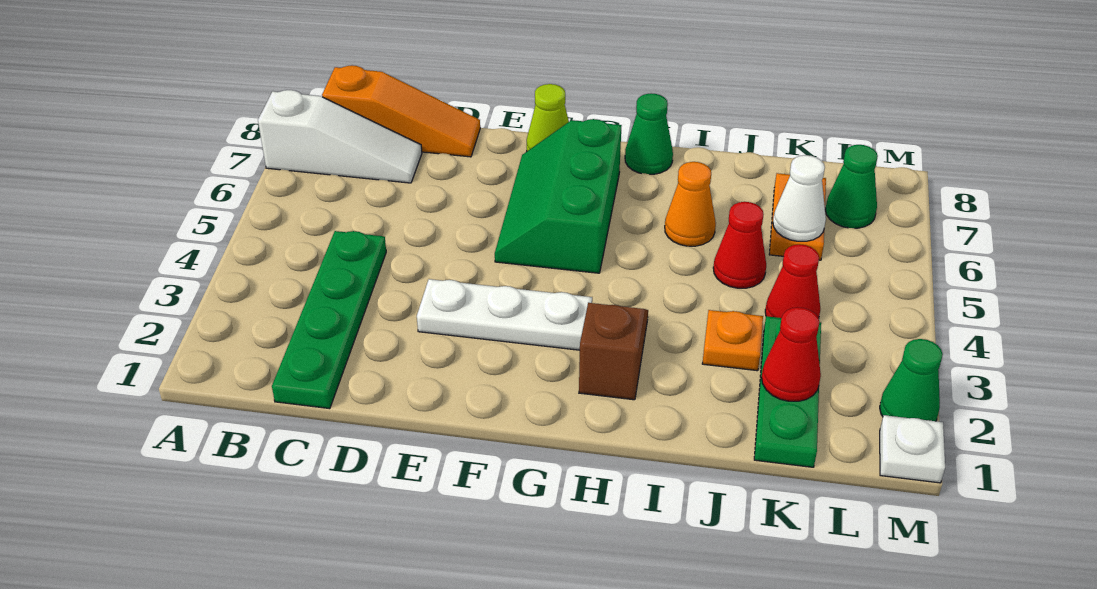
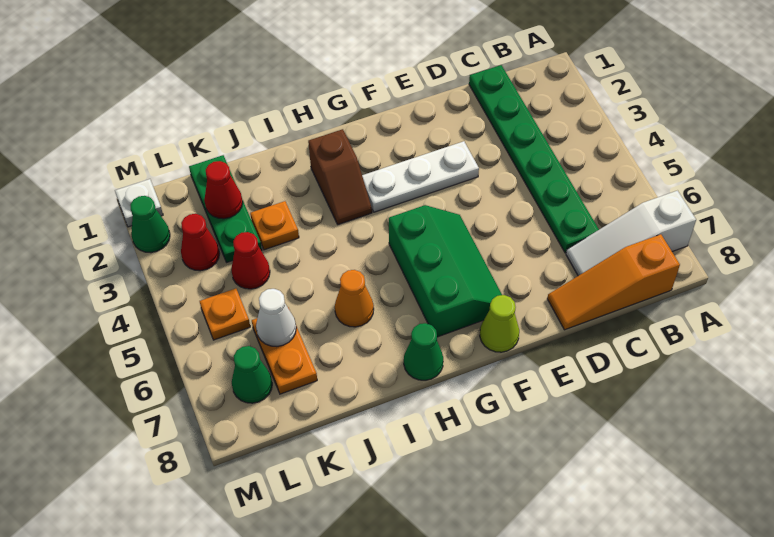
green 1x4 plate [272,231,386,409] -> green 1x6 plate [469,65,599,253]
red 1x1 cone [713,202,766,288] -> red 1x1 cone moved to [181,214,220,271]
none -> orange 1x1 plate [200,288,250,340]

